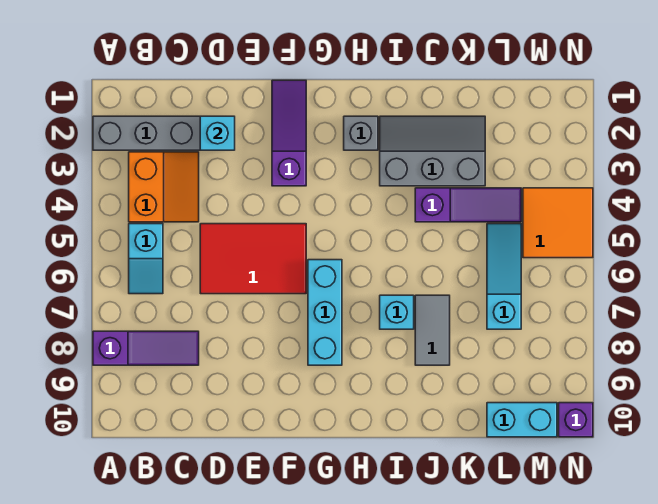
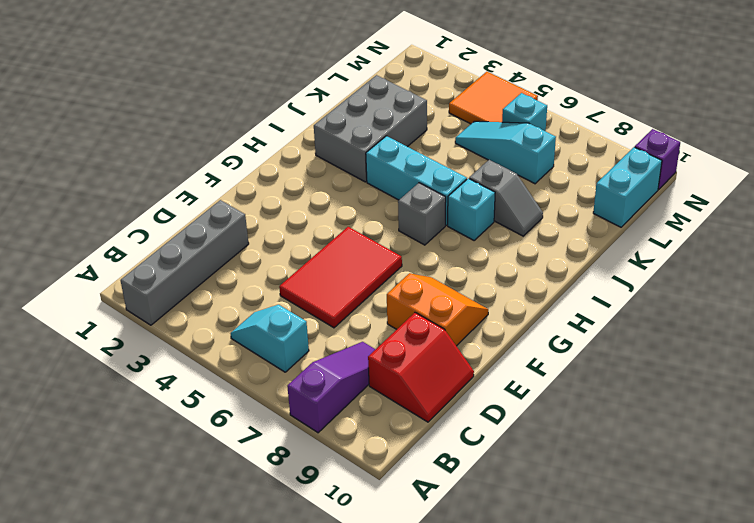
orange 2x2 slope [129,152,199,222] -> orange 2x2 slope moved to [387,273,488,346]
cyan 1x2 slope [129,224,163,294] -> cyan 1x2 slope turned to [230,305,309,372]
none -> red 2x2 slope [368,313,474,422]
cyan 1x1 brick [200,116,235,150] -> cyan 1x1 brick moved to [502,93,547,131]
purple 1x3 slope [272,80,306,186] -> none
cyan 1x3 brick [308,260,342,365] -> cyan 1x3 brick moved to [366,136,467,225]
grey 1x1 brick [344,116,378,150] -> grey 1x1 brick moved to [398,183,446,245]
grey 2x3 slope [380,116,485,186] -> grey 2x3 brick [314,75,427,182]
purple 1x3 slope [415,188,521,222] -> none
grey 1x2 tile [415,295,450,365] -> grey 1x2 slope [469,160,543,236]

